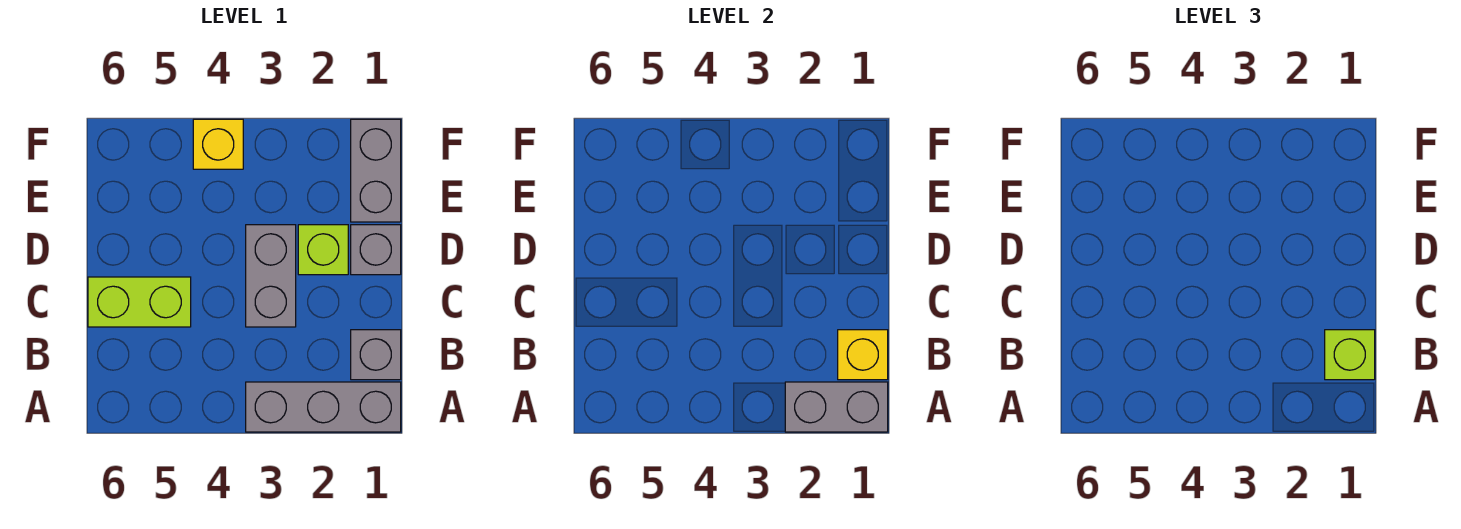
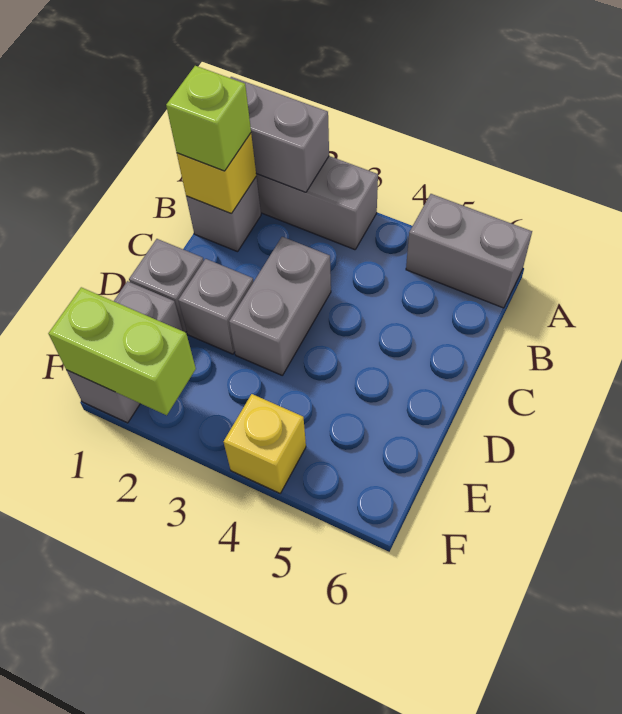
none -> grey 1x2 brick [406,194,532,308]
lime 1x2 brick [88,277,191,327] -> lime 1x2 brick moved to [48,287,196,415]
lime 1x1 brick [298,225,348,275] -> grey 1x1 brick [178,259,253,354]

